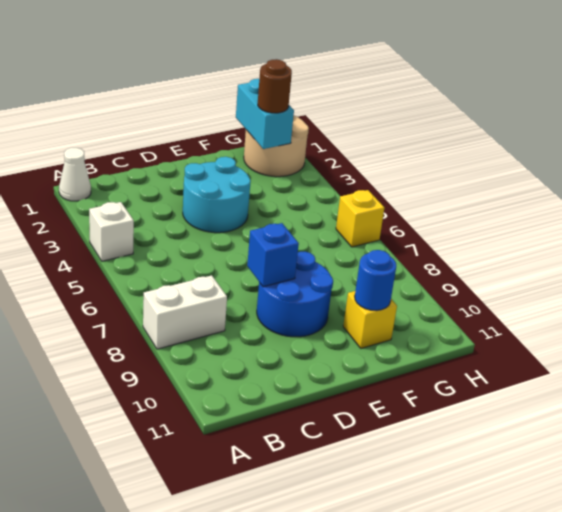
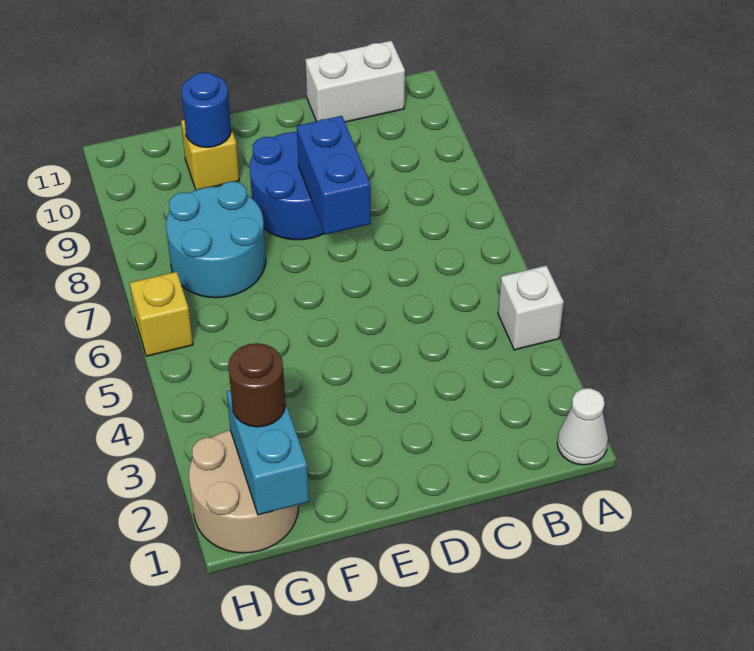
white 1x2 brick [143,275,227,349] -> white 1x2 brick moved to [305,41,405,122]
cyan 2x2 round brick [183,157,251,233] -> cyan 2x2 round brick moved to [166,182,266,298]
blue 1x1 brick [247,223,299,287] -> blue 1x2 brick [297,116,371,235]

